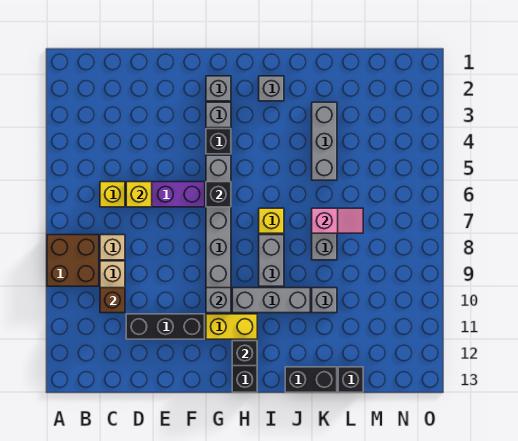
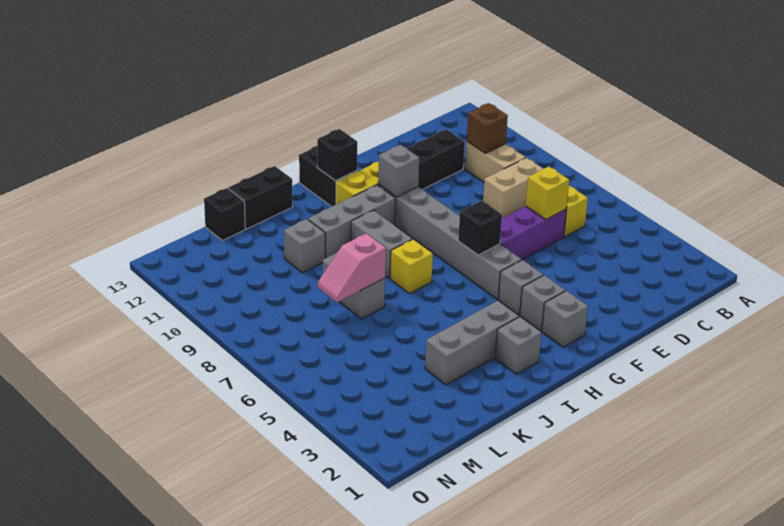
brown 2x2 brick [47,235,99,286] -> none
tan 1x1 brick [100,235,125,260] -> tan 1x2 brick [483,158,543,218]
black 1x1 brick [206,129,231,154] -> grey 1x1 brick [498,260,543,315]
grey 1x3 brick [312,102,337,180] -> grey 1x3 brick turned to [425,301,519,385]

